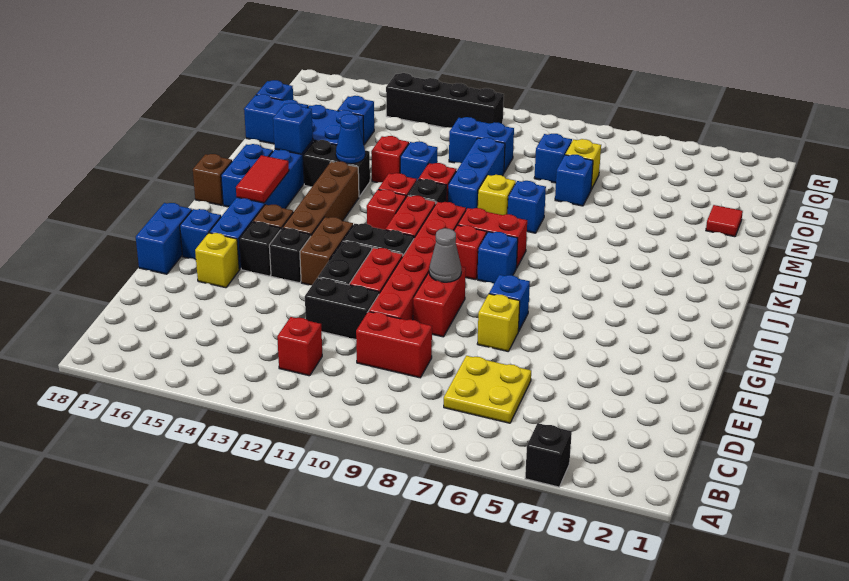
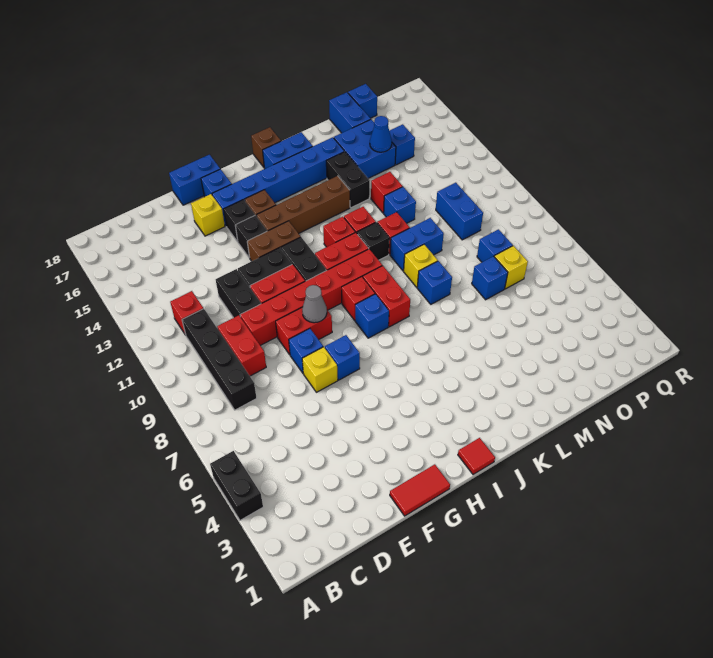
black 1x1 brick [525,423,572,487] -> black 1x2 brick [210,451,263,520]
yellow 2x2 plate [444,356,531,423] -> none
red 1x2 tile [236,155,289,203] -> red 1x2 tile moved to [390,464,450,516]
blue 1x3 brick [448,138,505,210] -> blue 1x2 brick [390,218,444,271]
blue 1x1 cone [336,114,365,164] -> blue 1x1 cone moved to [370,116,392,152]
blue 1x1 brick [273,103,313,154] -> blue 1x1 brick moved to [289,329,323,373]
red 1x1 tile [706,205,743,237] -> red 1x1 tile moved to [458,438,495,475]
black 1x4 brick [386,73,504,128] -> black 1x4 brick moved to [182,309,257,410]

